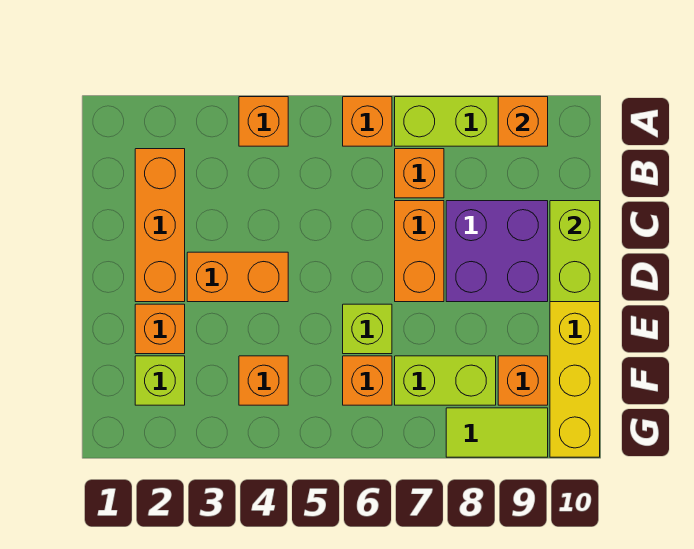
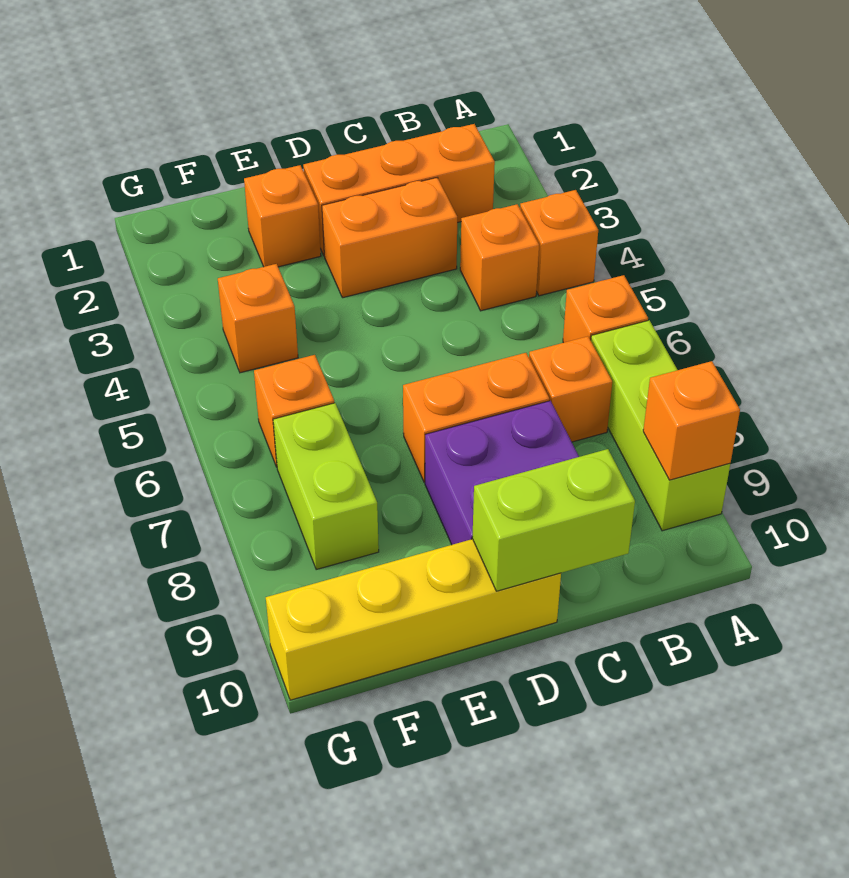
orange 1x2 brick [187,252,288,302] -> orange 1x2 brick turned to [322,178,457,298]
lime 1x1 brick [343,304,392,354] -> none
lime 1x1 brick [135,356,185,405] -> none
orange 1x1 brick [498,356,548,405] -> orange 1x1 brick moved to [460,204,539,311]
lime 1x2 tile [446,408,548,457] -> none

